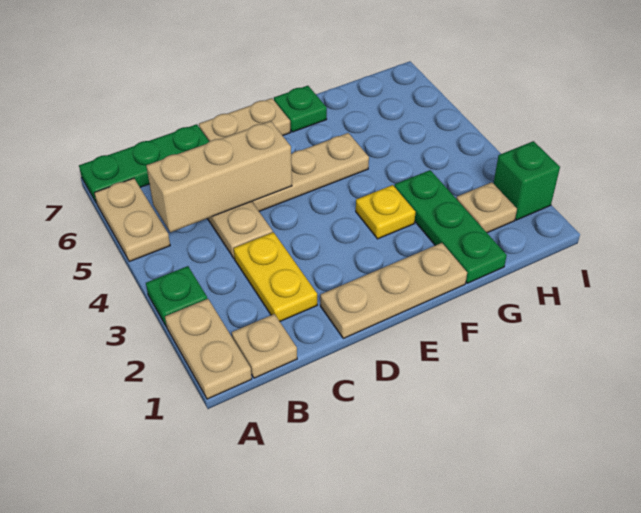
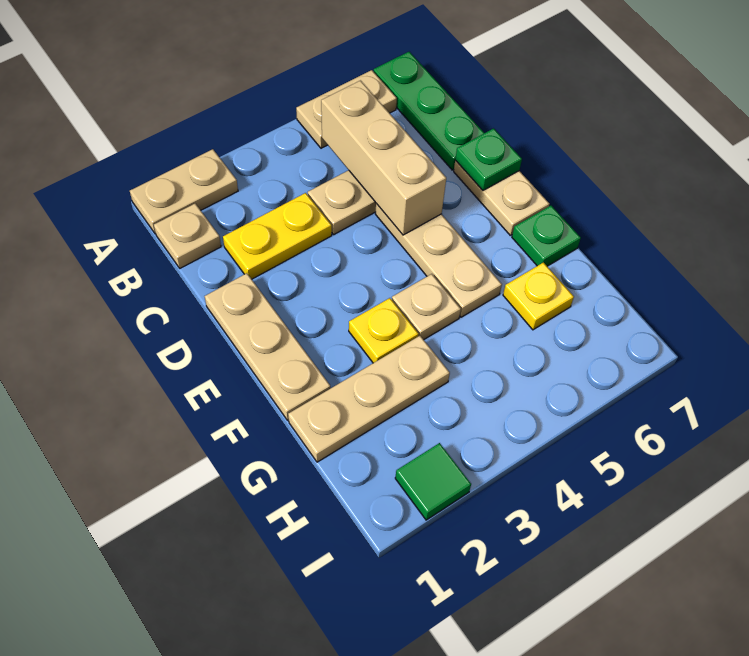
green 1x1 plate [146,266,207,325] -> green 1x1 plate moved to [455,128,522,190]
green 1x3 plate [394,170,507,283] -> tan 1x3 plate [288,336,450,462]
none -> yellow 1x1 plate [503,262,574,330]
tan 1x1 plate [456,182,517,233] -> tan 1x1 plate moved to [392,274,461,340]
green 1x1 brick [493,141,560,220] -> green 1x1 tile [395,443,471,520]

